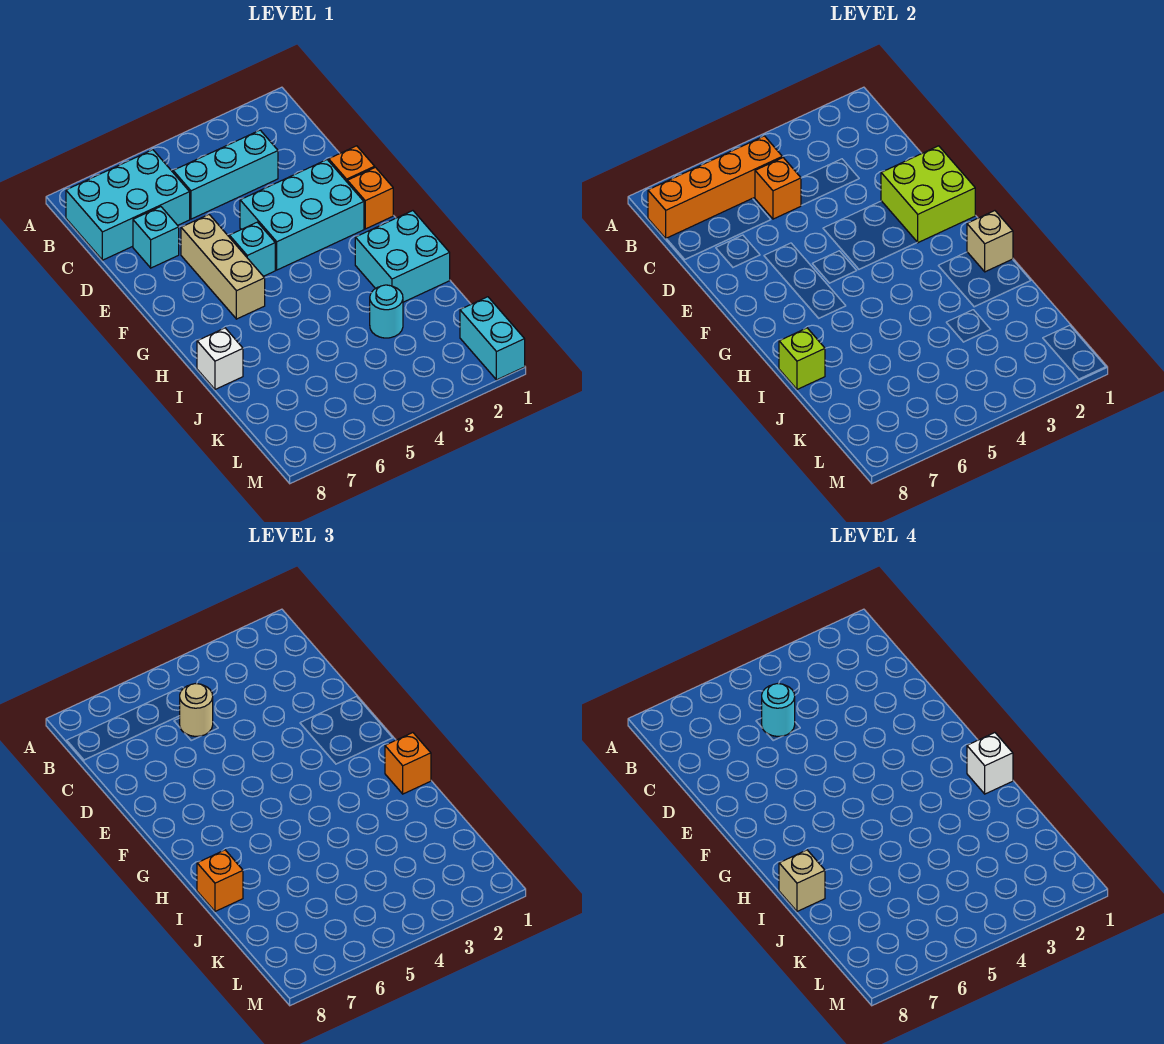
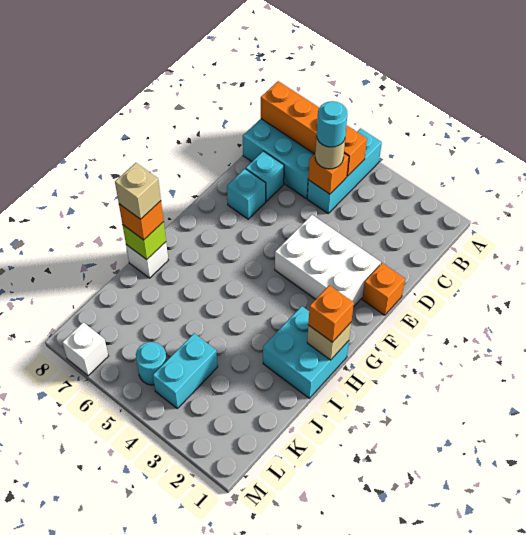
cyan 1x3 brick [173,130,278,219] -> cyan 1x3 brick turned to [307,129,382,213]
lime 2x2 brick [881,146,975,243] -> none
cyan 2x3 brick [240,160,364,270] -> white 2x3 brick [275,215,381,307]
tan 1x3 brick [181,215,265,319] -> none
orange 1x1 brick [347,167,393,229] -> none
cyan 1x1 brick [229,222,275,276] -> cyan 1x1 brick moved to [227,169,266,219]
white 1x1 brick [967,733,1013,794] -> white 1x1 brick moved to [62,322,108,376]
cyan 1x1 round brick [370,285,403,338] -> cyan 1x1 round brick moved to [136,342,167,385]
cyan 1x2 brick [460,297,525,380] -> cyan 1x2 brick moved to [153,333,218,408]

